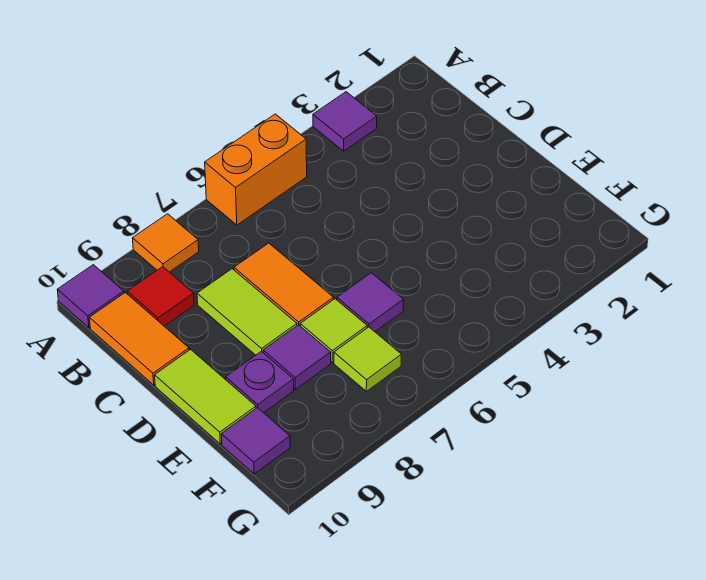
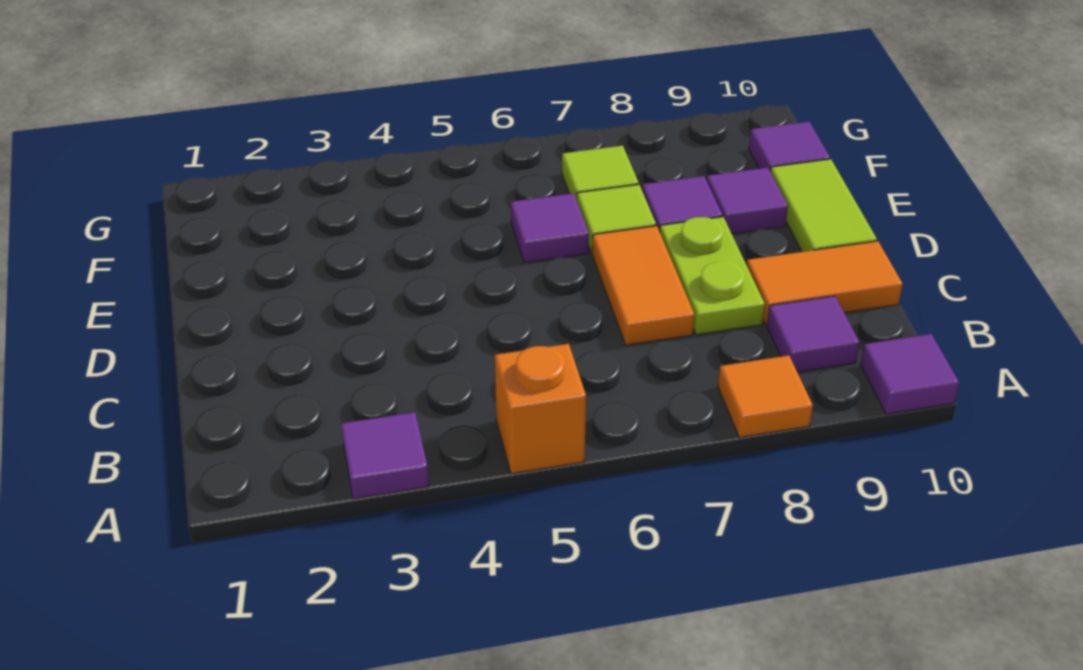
orange 1x2 brick [205,114,307,225] -> orange 1x1 brick [495,344,586,474]
red 1x1 tile [127,267,194,326] -> purple 1x1 tile [767,296,859,372]
orange 1x2 tile [89,293,189,385] -> orange 1x2 tile turned to [747,241,903,324]
lime 1x2 tile [197,269,297,355] -> lime 1x2 plate [660,217,765,335]
purple 1x1 plate [226,351,294,413] -> purple 1x1 tile [707,167,788,234]

